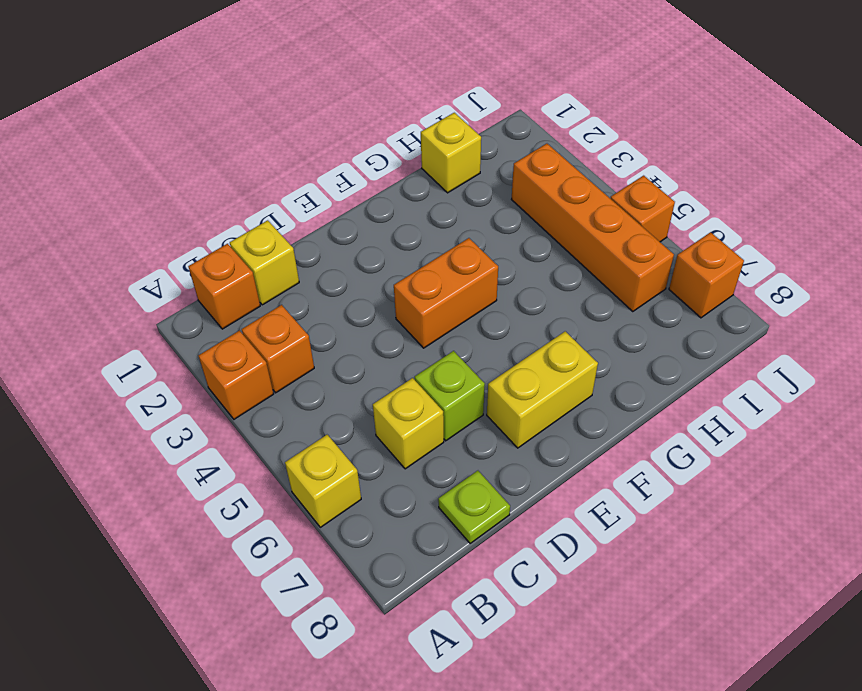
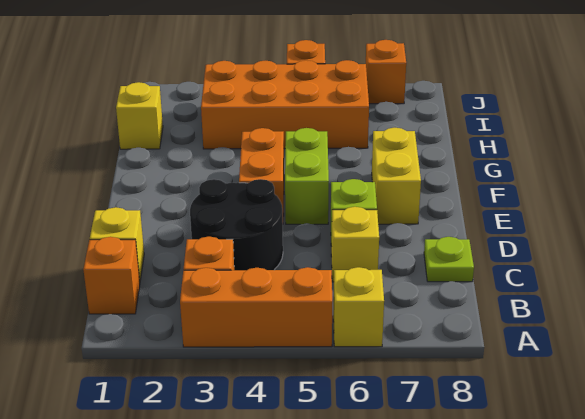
orange 1x1 brick [198,330,274,419] -> orange 1x3 brick [180,267,332,347]
none -> black 2x2 round brick [190,179,283,270]
none -> lime 1x2 brick [285,128,329,224]
orange 1x4 brick [511,144,674,312] -> orange 2x4 brick [201,60,369,149]

